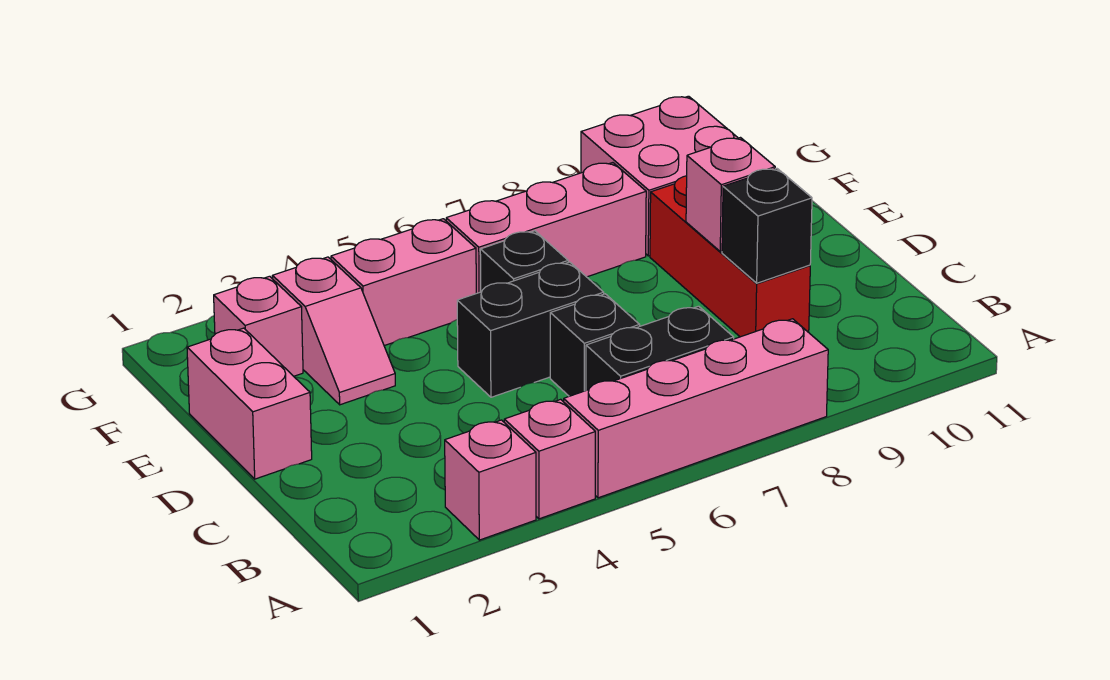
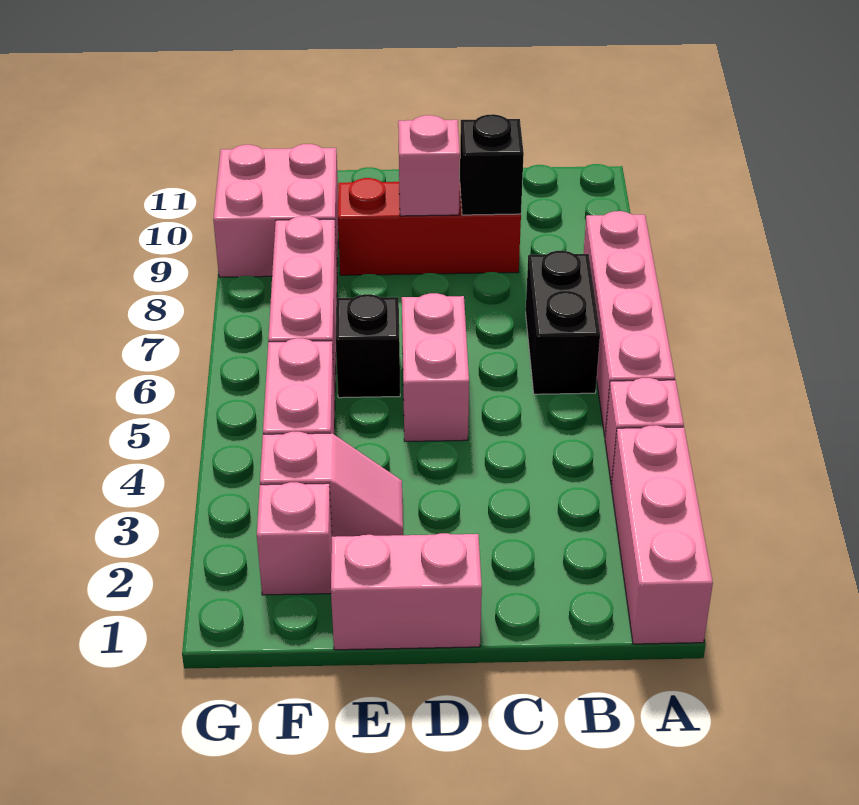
pink 1x1 brick [445,420,536,540] -> pink 1x3 brick [612,425,713,644]
black 1x1 brick [550,294,640,396] -> none
black 1x2 brick [457,262,604,397] -> pink 1x2 brick [402,293,469,441]

